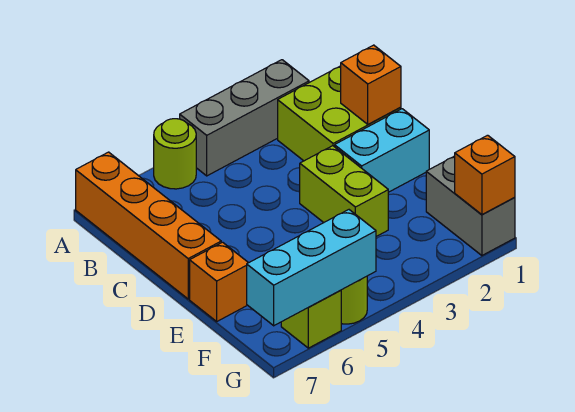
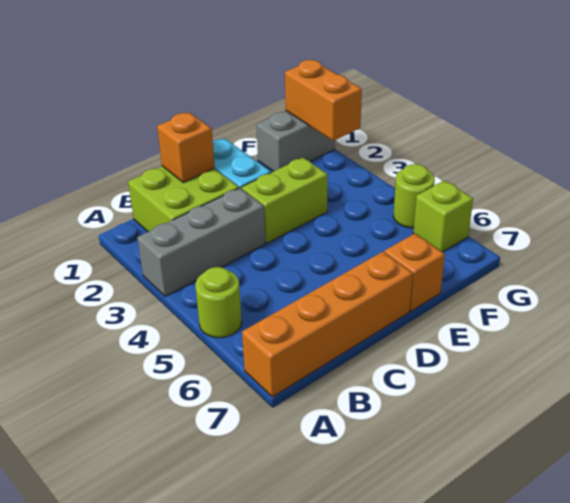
grey 1x3 brick [180,60,309,176] -> grey 1x3 brick turned to [137,188,265,297]
orange 1x1 brick [455,135,515,215] -> orange 1x2 brick [285,60,362,141]
cyan 1x3 brick [247,210,376,326] -> none

